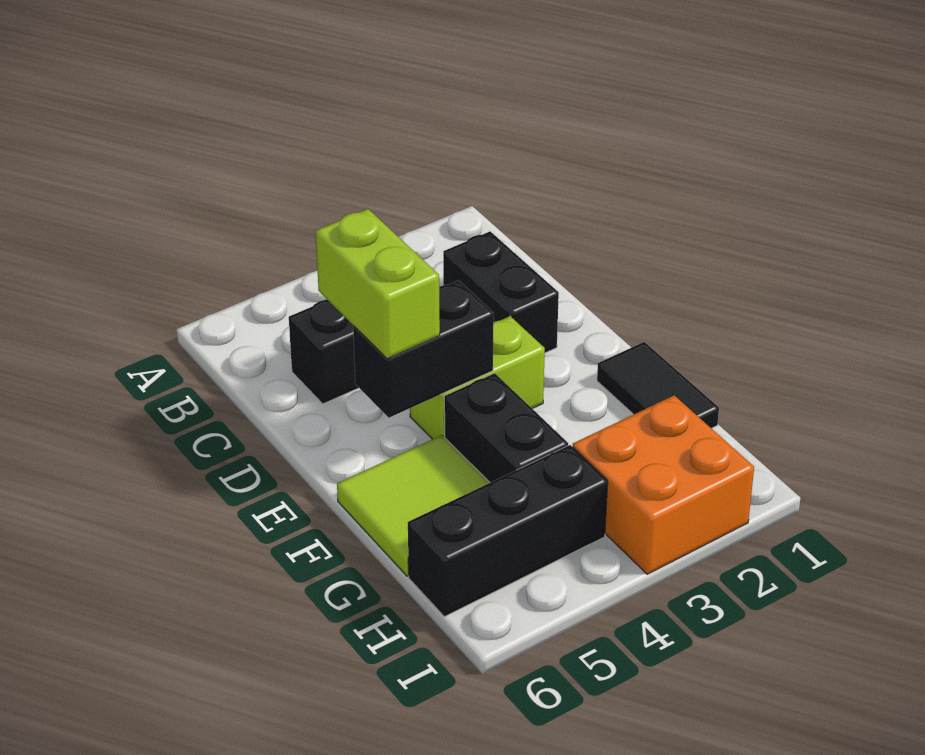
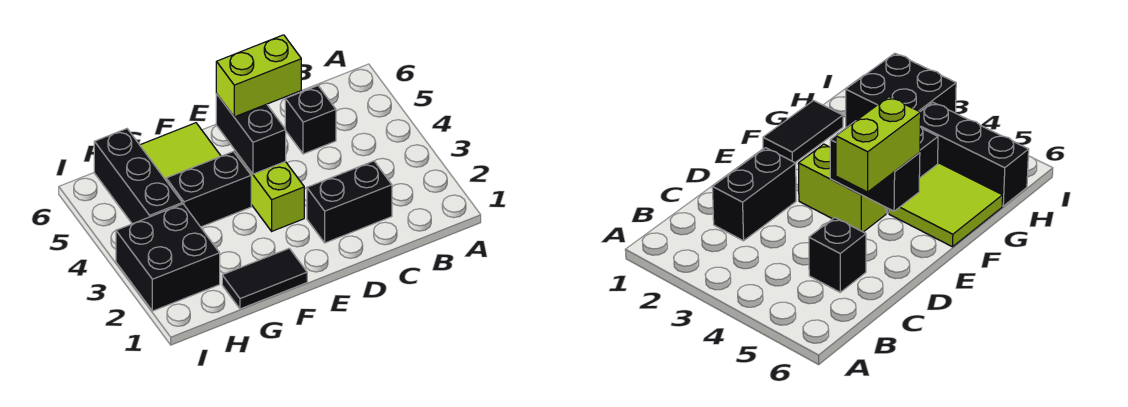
orange 2x2 brick [573,396,754,574] -> black 2x2 brick [116,204,220,311]

